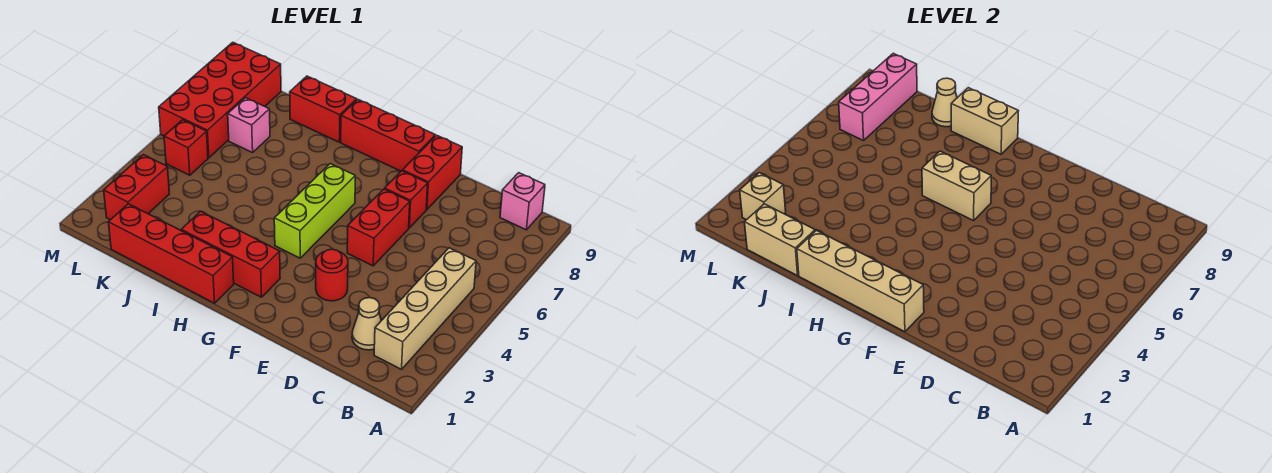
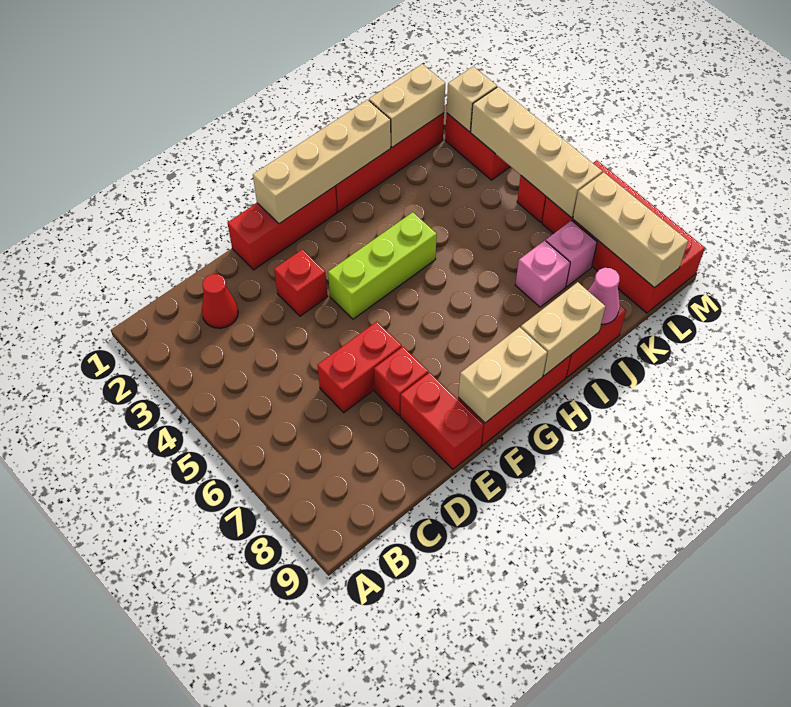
tan 1x4 brick [374,248,476,369] -> tan 1x4 brick moved to [471,87,602,218]
pink 1x1 brick [500,173,545,230] -> pink 1x1 brick moved to [515,240,570,307]
tan 1x1 cone [352,298,381,350] -> red 1x1 cone [202,274,238,328]
red 1x1 round brick [316,249,348,301] -> red 1x1 brick [274,249,328,316]
red 1x2 brick [347,189,410,266] -> red 1x2 brick turned to [317,321,402,413]
red 1x3 brick [181,211,280,297] -> red 1x3 brick moved to [228,187,337,270]
lime 1x3 brick [274,164,355,258] -> lime 1x3 brick turned to [328,212,437,319]
tan 1x2 brick [922,151,991,221] -> tan 1x2 brick moved to [458,327,547,423]
tan 1x1 cone [932,78,957,127] -> pink 1x1 cone [588,268,620,324]
pink 1x3 brick [839,53,917,141] -> tan 1x3 brick [573,172,688,288]

